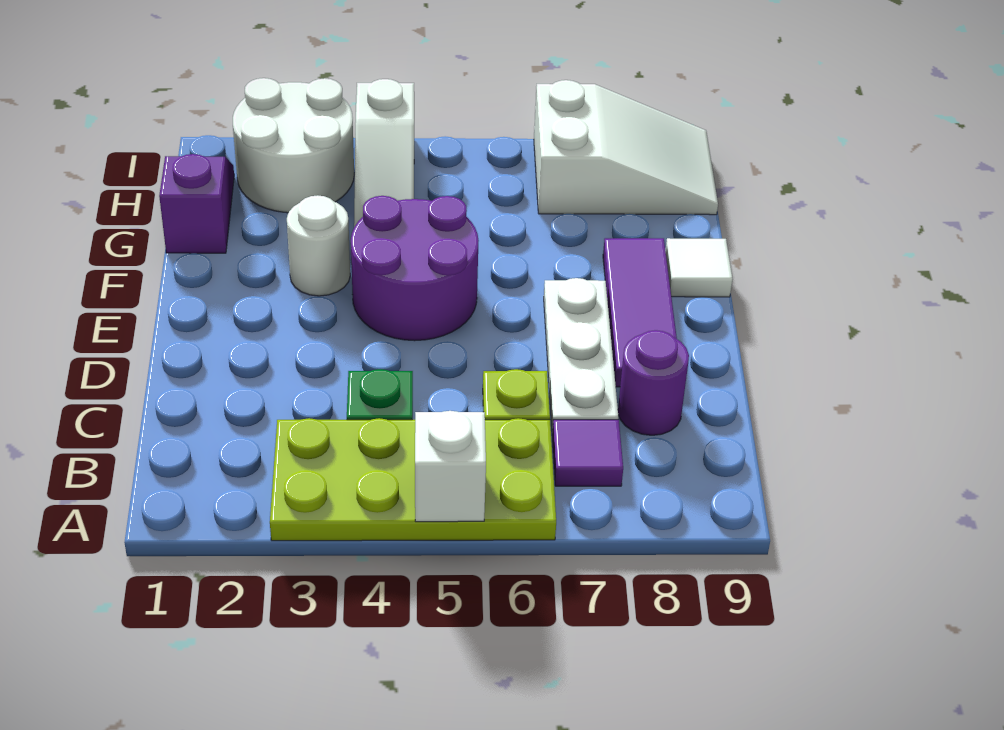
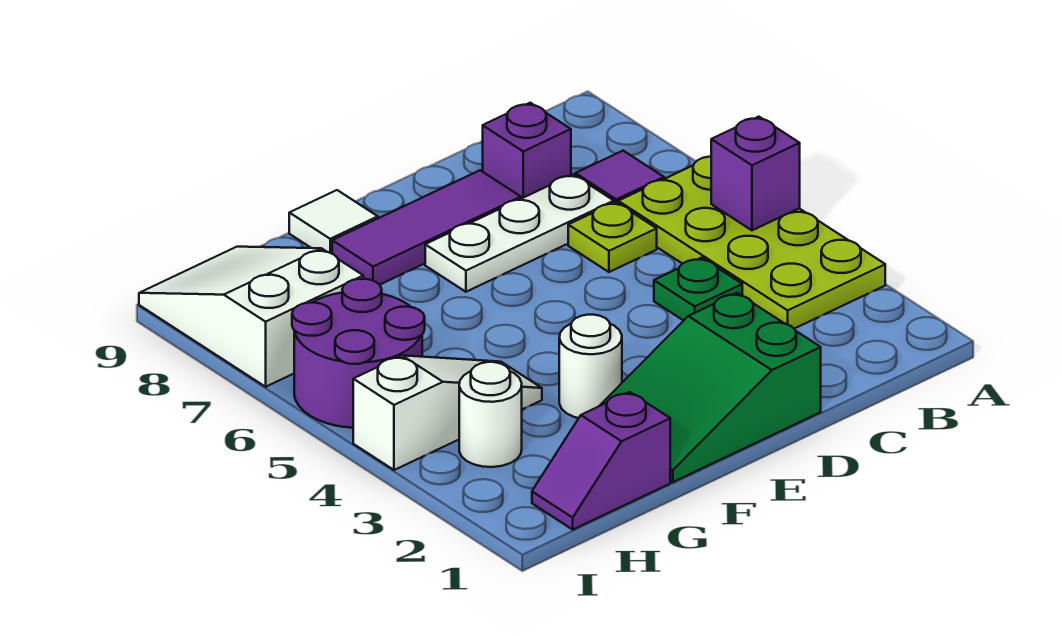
white 1x1 brick [415,411,486,522] -> purple 1x1 brick [711,117,800,230]
purple 1x1 round brick [618,330,689,435] -> purple 1x1 brick [483,103,571,199]
none -> green 2x3 slope [600,293,821,482]
purple 2x2 round brick [351,196,479,341] -> purple 2x2 round brick moved to [292,279,425,428]
white 2x2 round brick [233,78,354,213] -> white 1x1 round brick [459,362,522,467]

